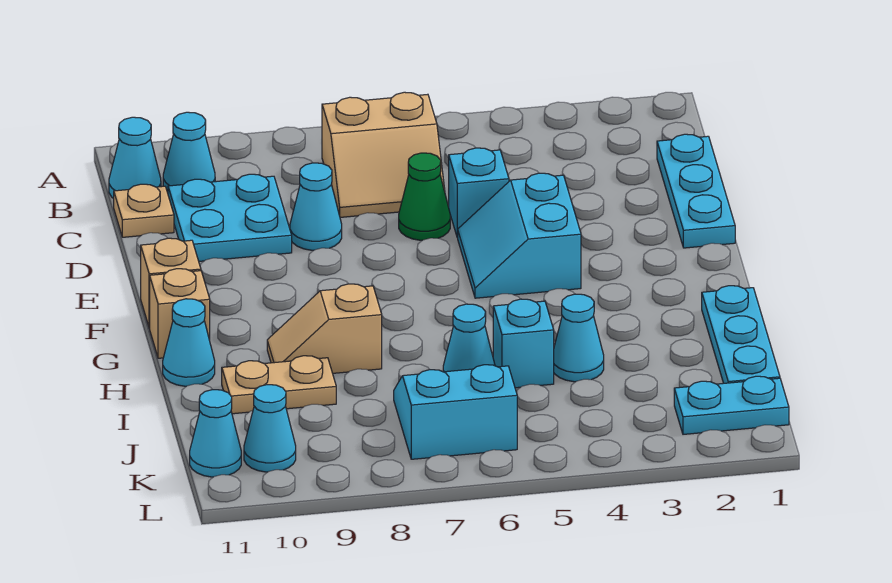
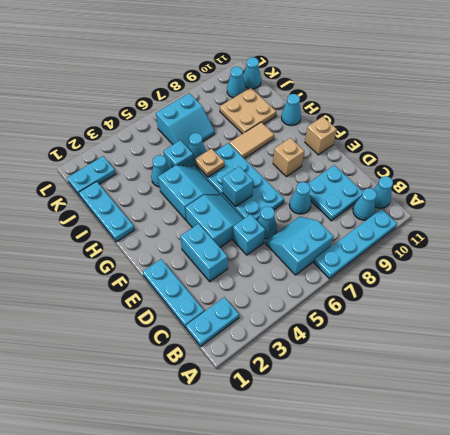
none -> cyan 1x4 plate [314,209,397,279]
none -> cyan 1x2 plate [186,297,239,346]
tan 2x2 slope [322,92,445,217] -> cyan 2x2 slope [265,217,333,275]
tan 1x1 plate [114,184,174,237] -> tan 1x1 plate moved to [195,148,224,177]
none -> cyan 1x2 brick [180,224,228,282]
green 1x1 cone [399,153,450,240] -> cyan 1x1 cone [257,207,277,239]
none -> cyan 2x4 plate [195,143,284,220]
none -> cyan 1x1 brick [222,166,253,207]
none -> cyan 2x2 slope [158,165,220,220]
tan 1x1 brick [150,269,210,358] -> tan 1x1 brick moved to [273,138,304,177]
tan 1x2 slope [267,284,382,373] -> tan 1x2 tile [229,122,274,159]
tan 1x2 plate [222,356,336,414] -> tan 2x2 plate [220,88,276,134]

